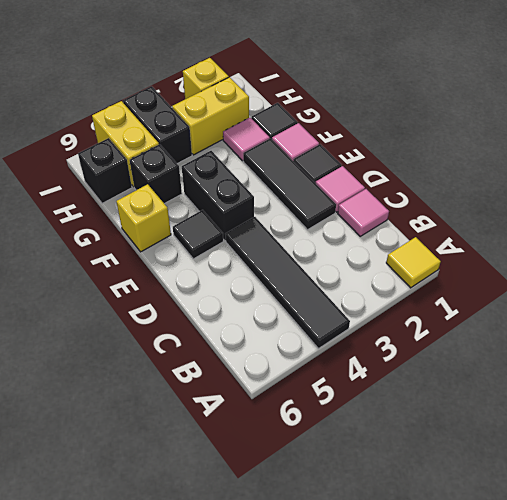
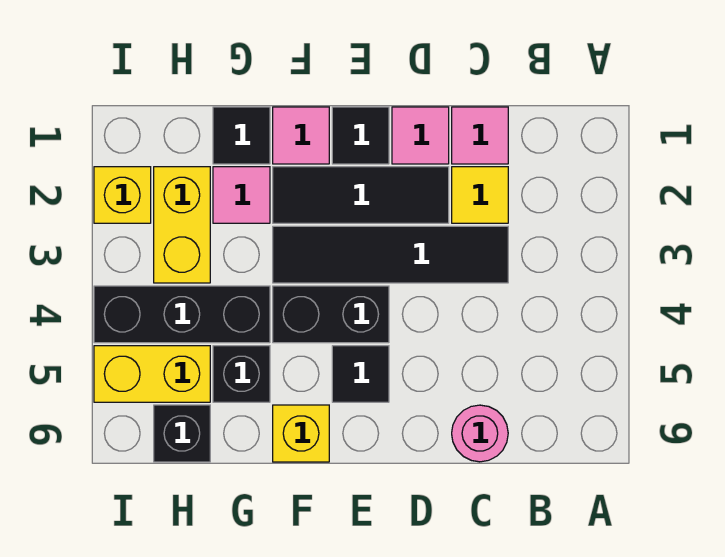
yellow 1x1 tile [386,237,441,288] -> yellow 1x1 tile moved to [452,167,508,223]
black 1x4 tile [226,217,350,348] -> black 1x4 tile moved to [273,226,508,283]
none -> pink 1x1 round brick [452,405,508,462]
black 1x2 brick [123,86,192,164] -> black 1x3 brick [94,286,270,343]

